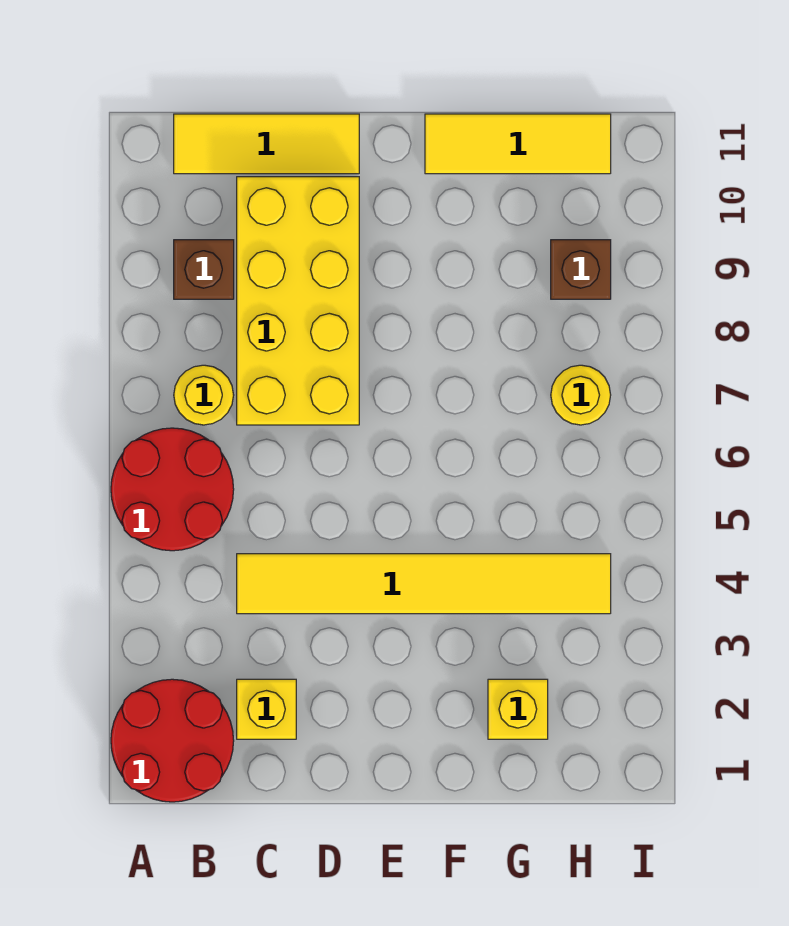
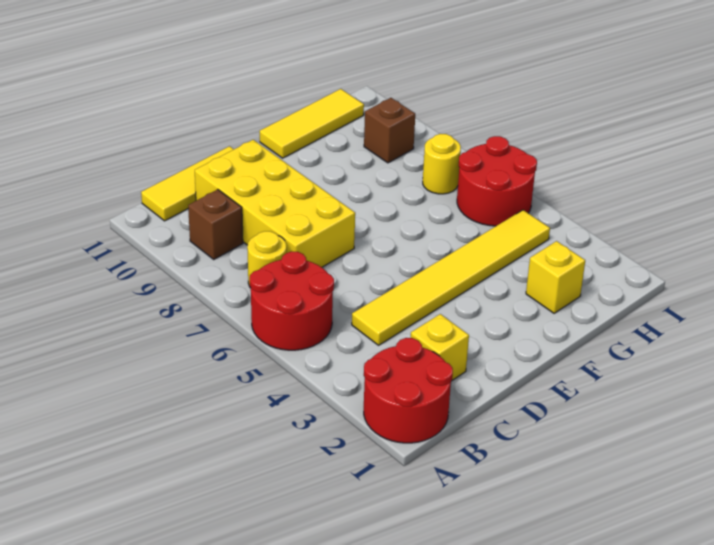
none -> red 2x2 round brick [457,136,537,226]

